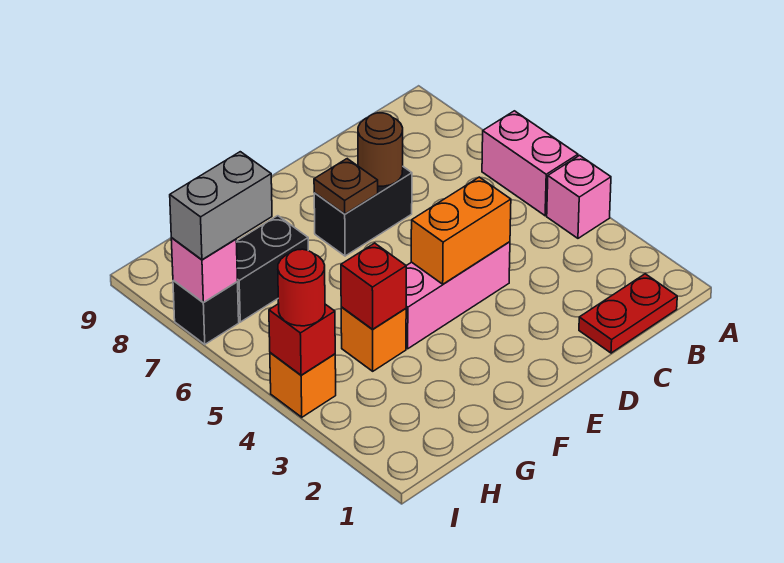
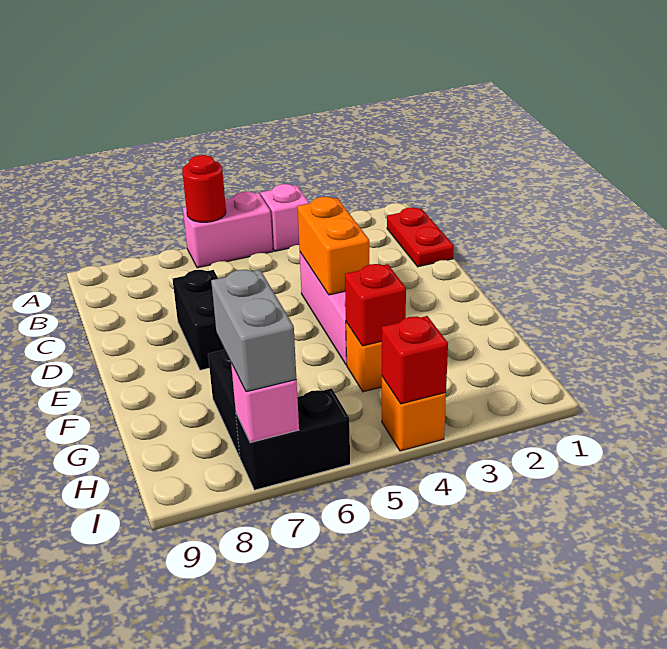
brown 1x1 round brick [358,113,403,186] -> none
brown 1x1 plate [314,159,378,214] -> none
red 1x1 round brick [278,249,325,326] -> red 1x1 round brick moved to [182,155,226,222]
black 1x1 brick [173,281,239,344] -> black 1x2 brick [236,388,350,490]

